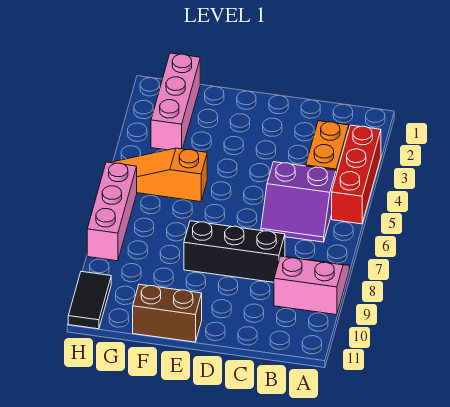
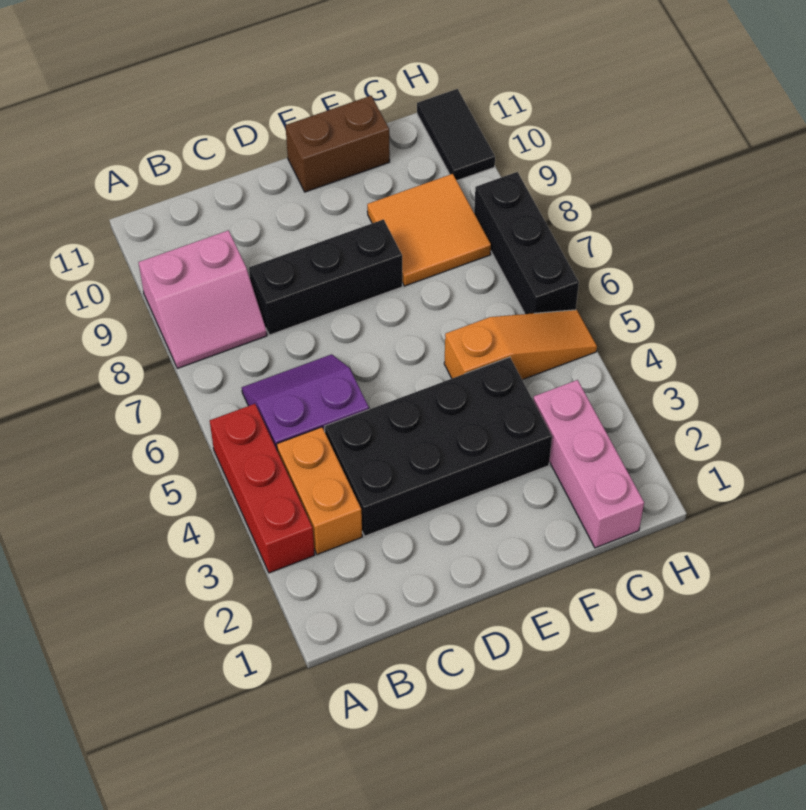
none -> black 2x4 brick [325,357,552,536]
none -> orange 2x2 tile [367,174,491,286]
pink 1x3 brick [87,162,137,261] -> black 1x3 brick [474,172,579,314]

